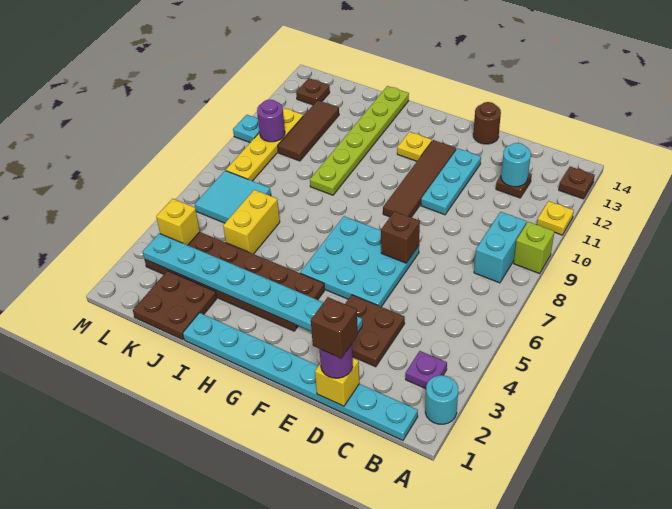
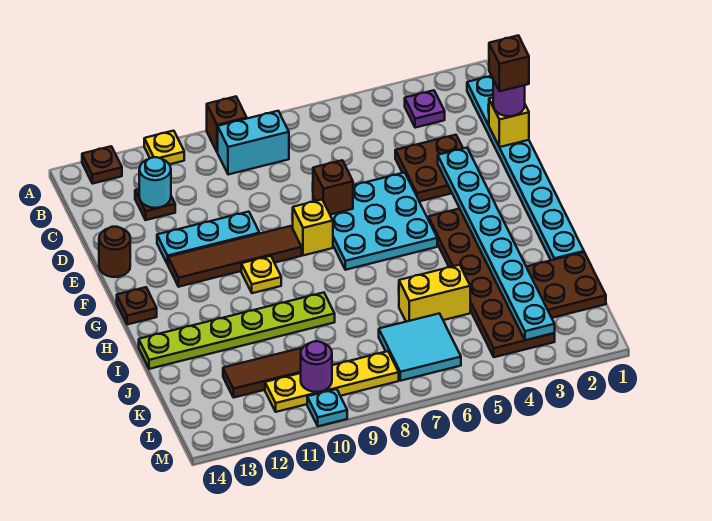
cyan 1x1 round brick [425,375,458,424] -> none
lime 1x1 brick [514,222,554,274] -> brown 1x1 brick [207,97,247,152]
yellow 1x1 plate [397,132,432,161] -> yellow 1x1 plate moved to [241,256,281,293]
yellow 1x1 brick [156,199,200,245] -> yellow 1x1 brick moved to [293,200,333,255]
brown 1x1 plate [296,78,330,105] -> brown 1x1 plate moved to [117,287,157,325]

